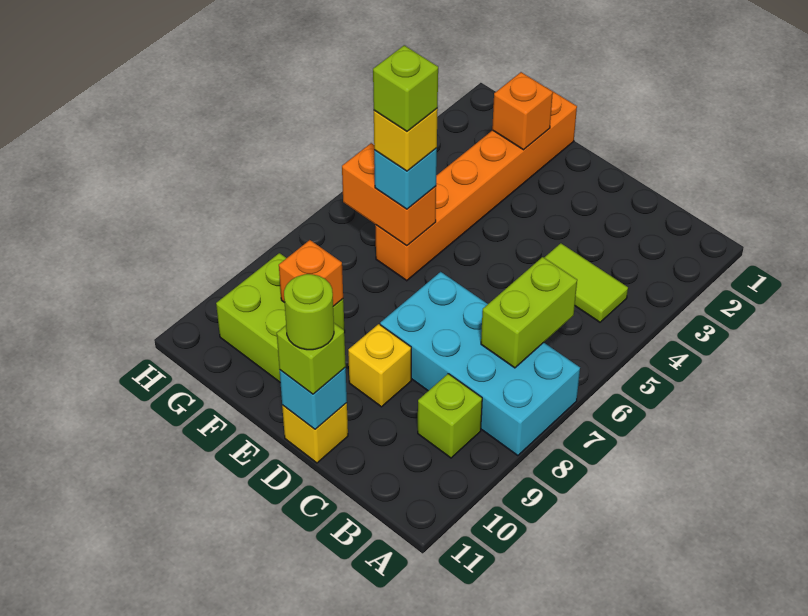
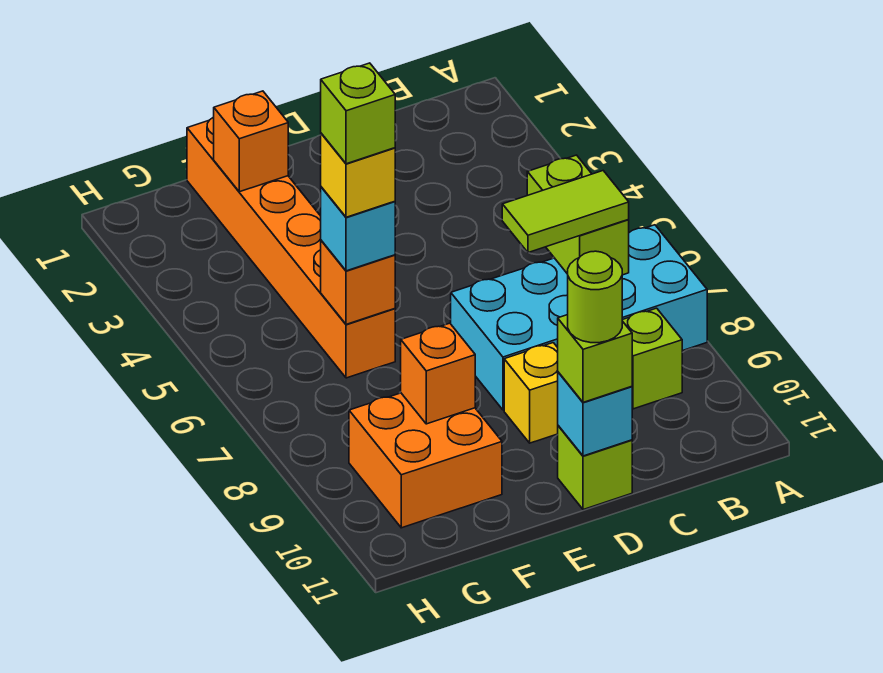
lime 1x2 tile [544,243,628,322] -> lime 1x2 tile moved to [502,171,629,253]
yellow 1x1 brick [282,403,348,463] -> lime 1x1 brick [558,426,632,510]
orange 1x2 brick [342,143,436,246] -> orange 1x1 brick [321,240,395,324]
lime 2x2 brick [216,253,345,382] -> orange 2x2 brick [349,393,502,528]

